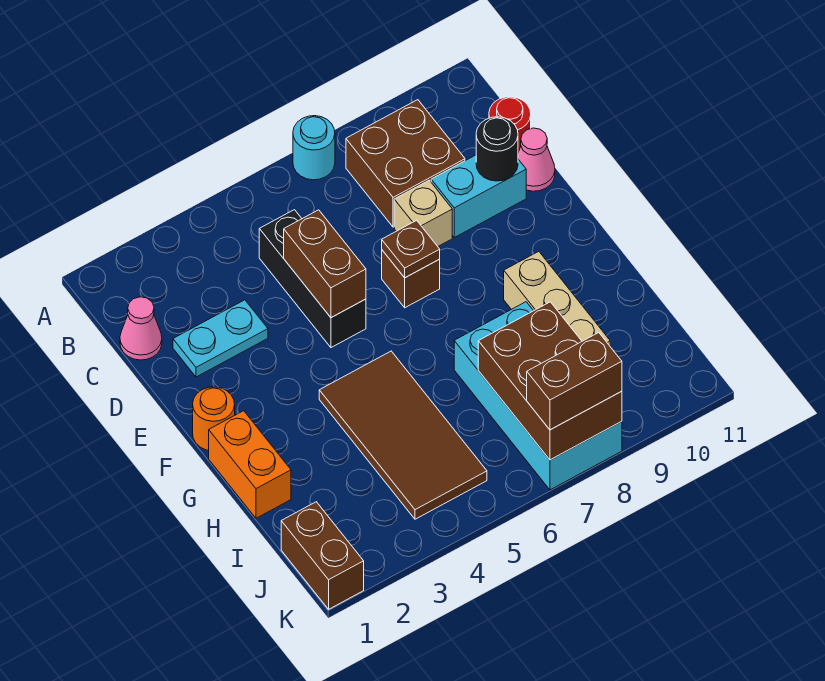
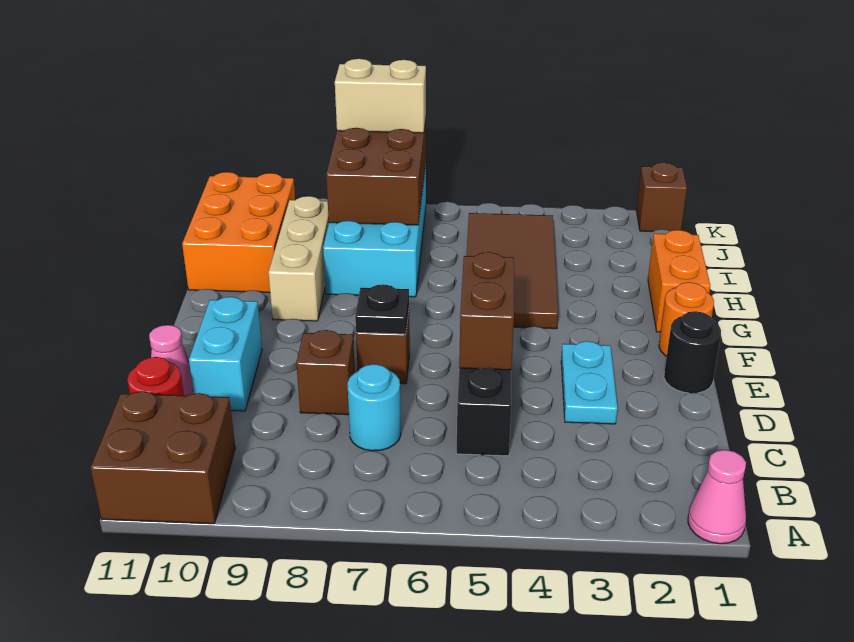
cyan 1x1 round brick [293,116,335,180] -> cyan 1x1 round brick moved to [347,364,401,451]
brown 2x2 brick [346,100,465,227] -> brown 2x2 brick moved to [91,391,235,524]
pink 1x1 cone [120,297,162,360] -> pink 1x1 cone moved to [688,450,746,544]
cyan 1x2 plate [173,300,268,377] -> cyan 1x2 plate turned to [561,341,618,424]
tan 1x1 brick [394,180,452,246] -> brown 1x1 brick [296,330,355,415]
cyan 1x2 brick [431,155,526,237] -> cyan 1x2 brick turned to [189,297,262,411]
black 1x1 round brick [476,117,518,181] -> black 1x1 round brick moved to [664,311,721,393]
brown 1x1 plate [382,220,440,278] -> black 1x1 plate [355,284,409,334]
none -> orange 2x3 brick [182,172,295,292]
brown 1x2 brick [281,502,364,609] -> brown 1x1 brick [636,163,687,231]
brown 1x2 brick [527,333,622,430] -> tan 1x2 brick [335,59,426,133]

